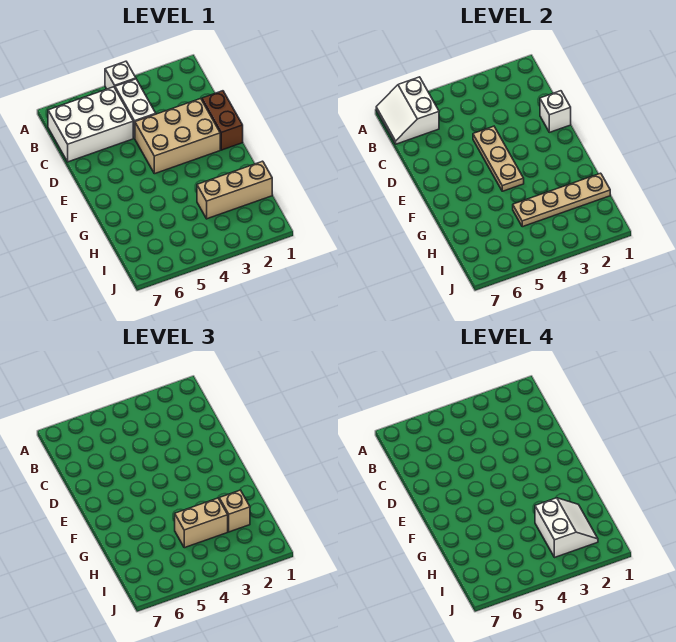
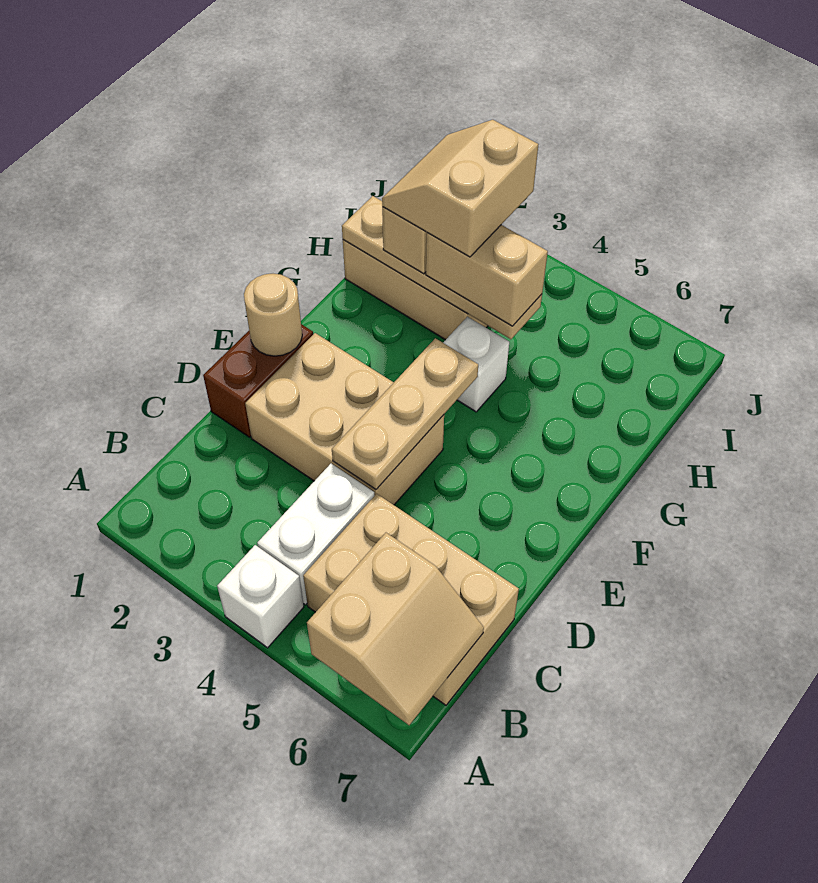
white 2x2 slope [376,77,439,144] -> tan 2x2 slope [307,533,484,725]
white 2x3 brick [48,87,133,162] -> tan 2x3 brick [303,494,519,705]
white 1x1 brick [540,91,571,132] -> white 1x1 brick moved to [443,317,509,412]
none -> tan 1x1 round brick [244,274,302,356]
white 2x2 slope [535,498,598,557] -> tan 2x2 slope [382,120,539,257]

